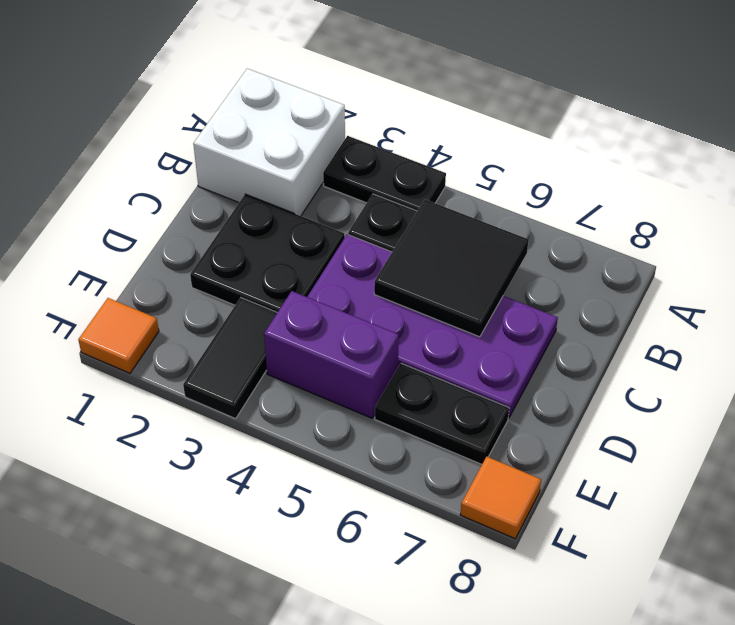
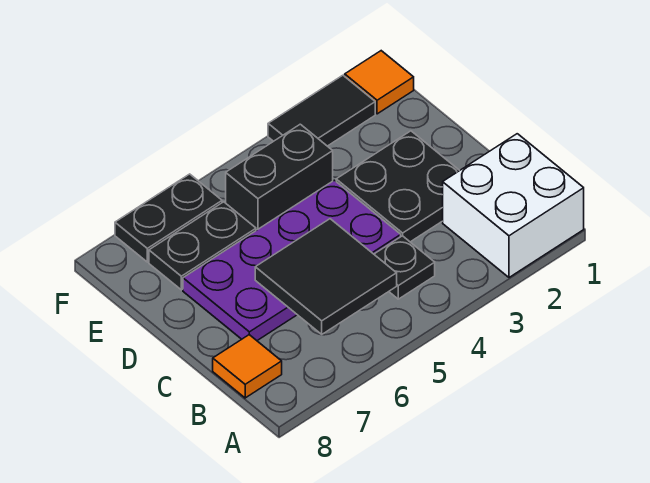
black 1x2 plate [323,136,446,211] -> black 1x2 plate moved to [115,174,222,262]
black 1x2 tile [183,298,277,419] -> black 1x2 tile turned to [268,75,375,146]
purple 1x2 brick [264,291,399,418] -> black 1x2 brick [226,124,333,230]
orange 1x1 tile [460,457,541,539] -> orange 1x1 tile moved to [213,335,282,398]

